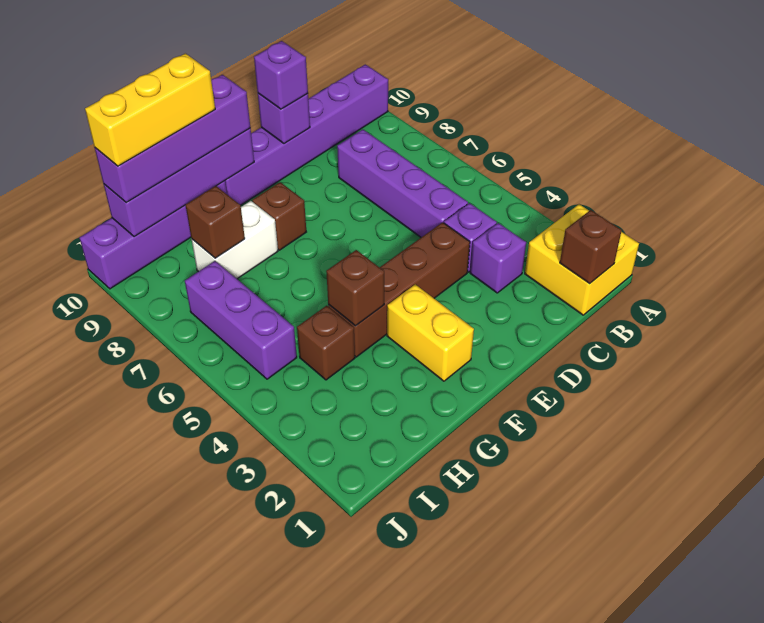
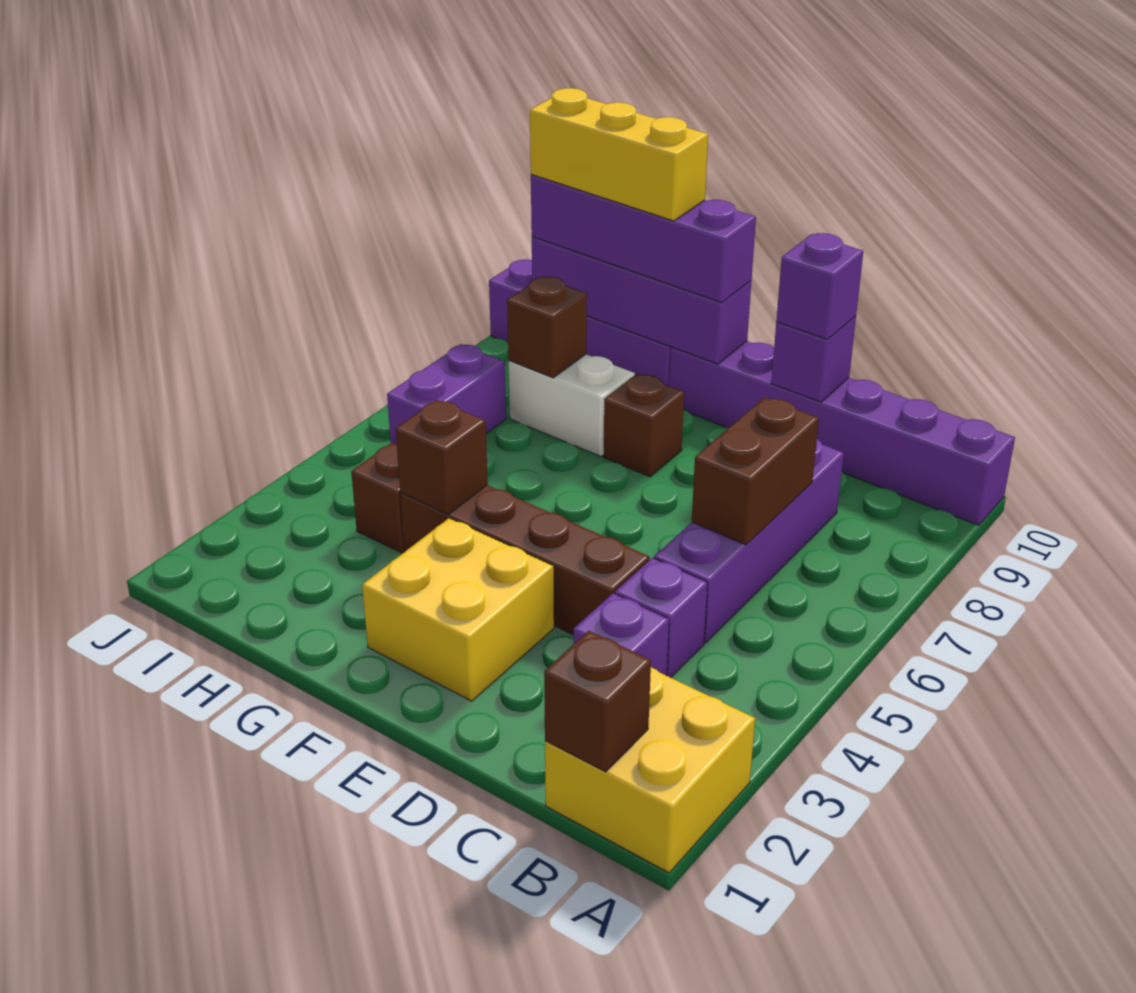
none -> brown 1x2 brick [692,398,819,545]
yellow 1x2 brick [387,284,474,381] -> yellow 2x2 brick [362,518,554,701]
purple 1x3 brick [185,261,297,379] -> purple 1x2 brick [387,344,506,445]

